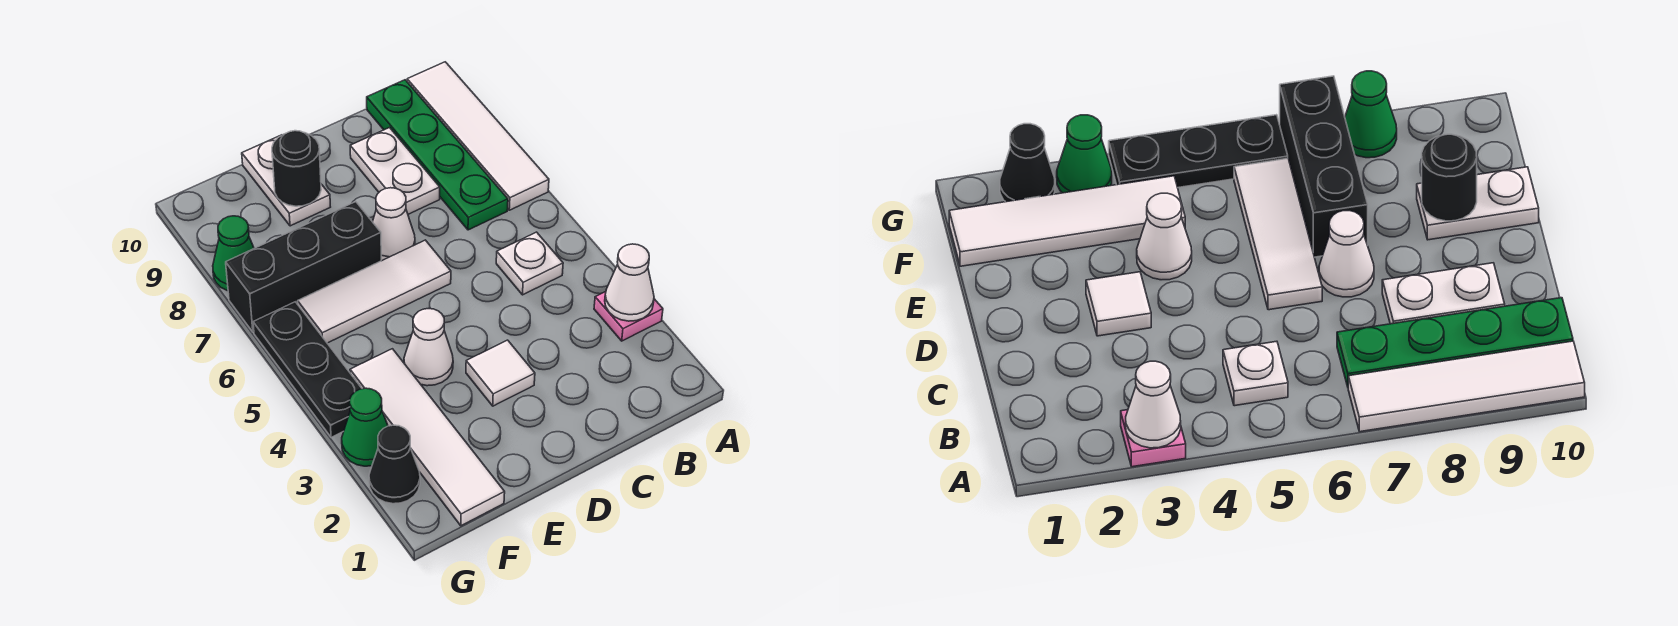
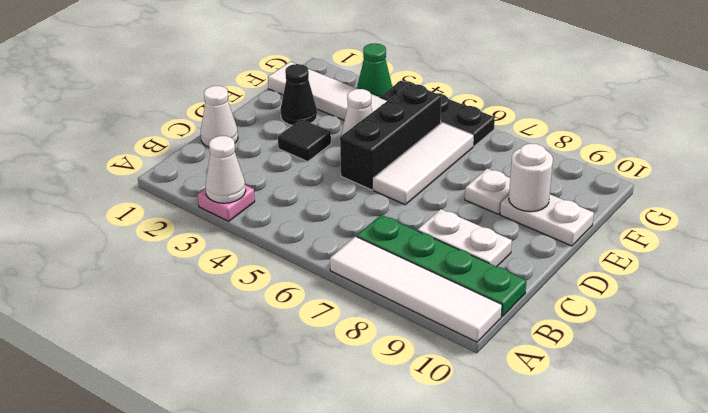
white 1x1 plate [496,232,563,295] -> white 1x1 plate moved to [465,169,510,214]
white 1x1 tile [466,340,535,406] -> black 1x1 tile [278,119,331,161]
white 1x1 cone [373,188,415,261] -> white 1x1 cone moved to [201,86,238,147]
black 1x3 brick [226,202,381,332] -> black 1x3 brick moved to [340,84,441,190]
black 1x1 round brick [272,131,321,206] -> white 1x1 round brick [509,143,553,212]
black 1x1 cone [369,425,420,504] -> black 1x1 cone moved to [280,64,317,125]
green 1x1 cone [213,216,254,291] -> none

